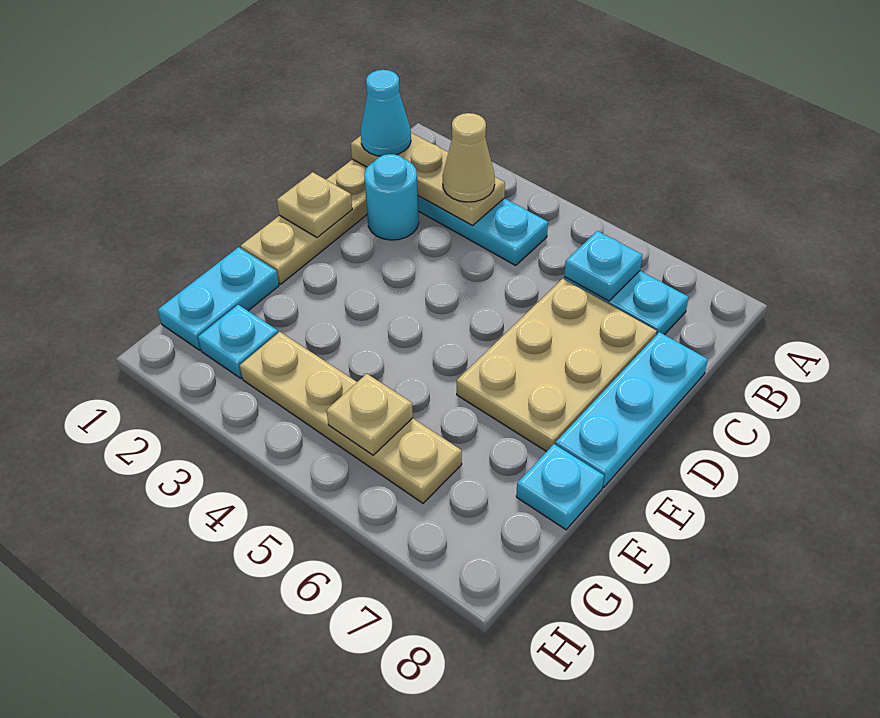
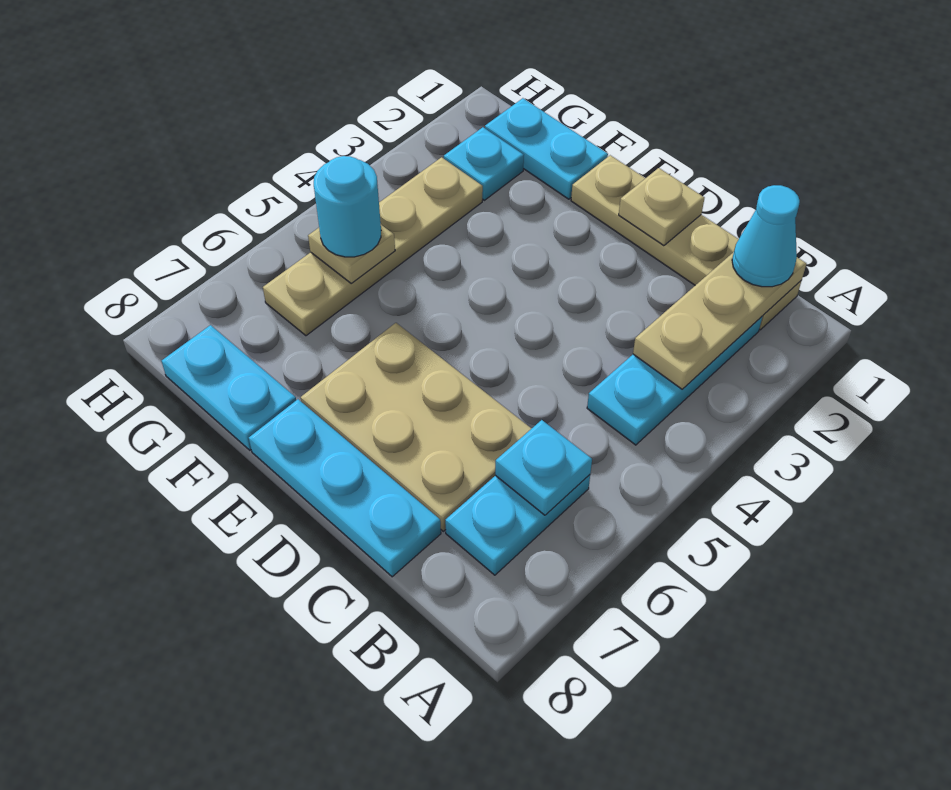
tan 1x1 cone [443,113,495,202] -> none
cyan 1x1 round brick [364,154,419,240] -> cyan 1x1 round brick moved to [314,156,381,257]
cyan 1x1 plate [516,444,604,530] -> cyan 1x2 plate [162,325,296,450]

